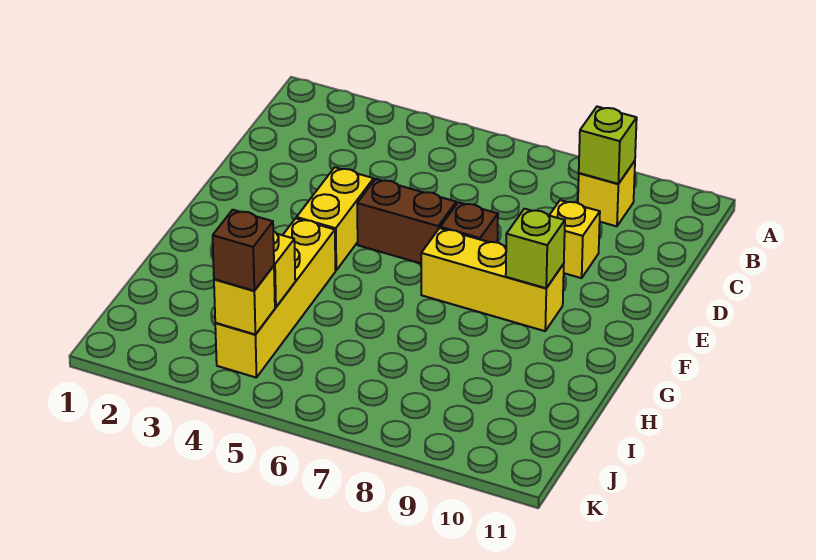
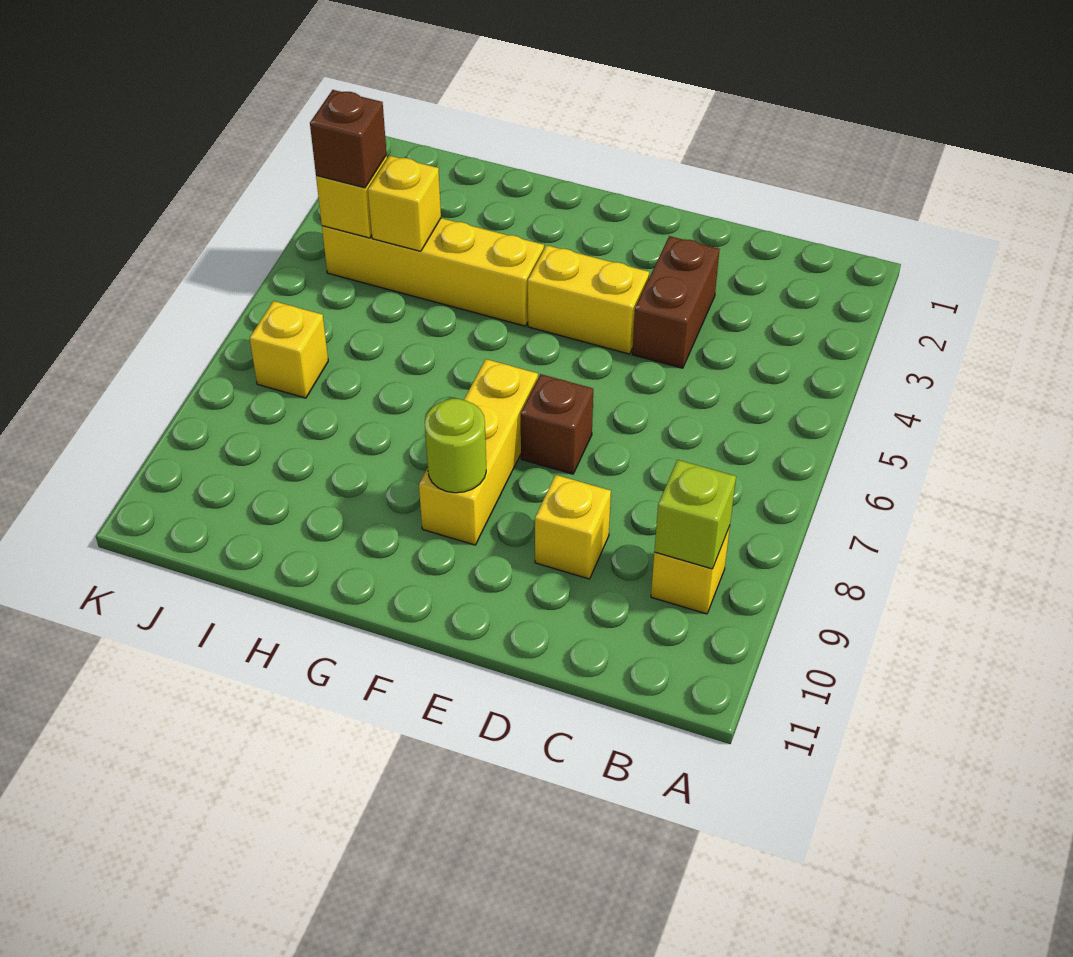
brown 1x2 brick [357,179,456,263] -> brown 1x2 brick moved to [632,236,720,368]
lime 1x1 brick [506,209,565,288] -> lime 1x1 round brick [425,399,486,493]
none -> yellow 1x1 brick [250,301,328,398]

